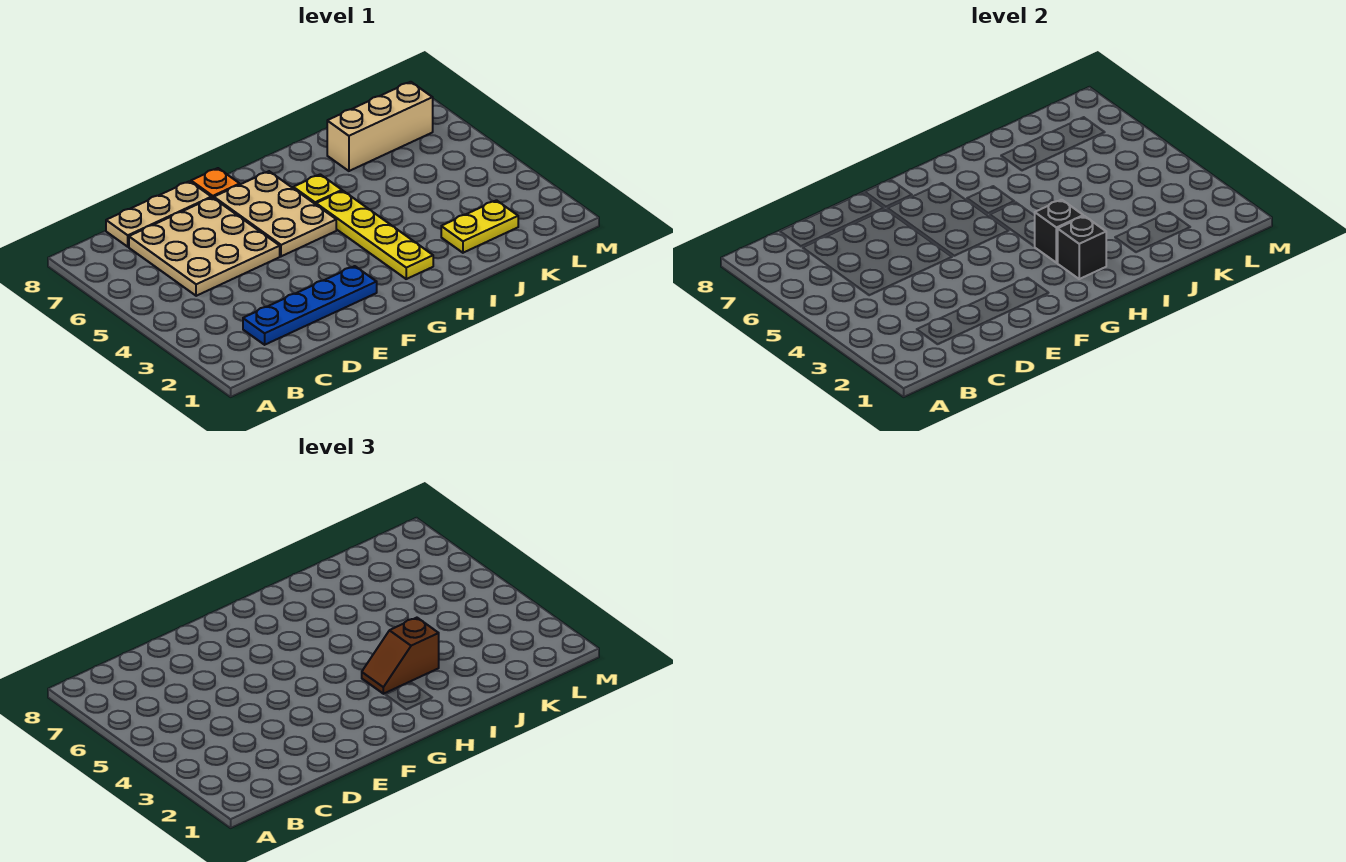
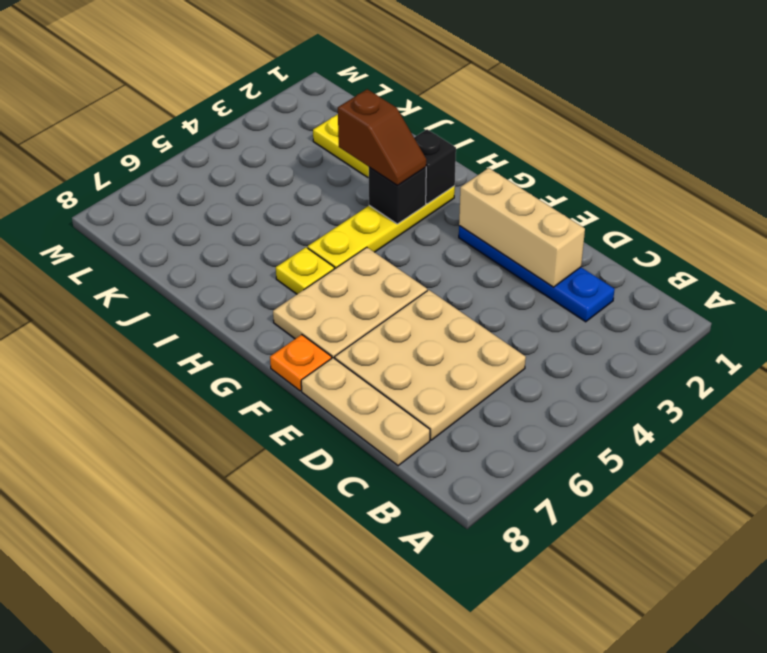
tan 1x3 brick [327,82,433,171] -> tan 1x3 brick moved to [459,168,585,287]

